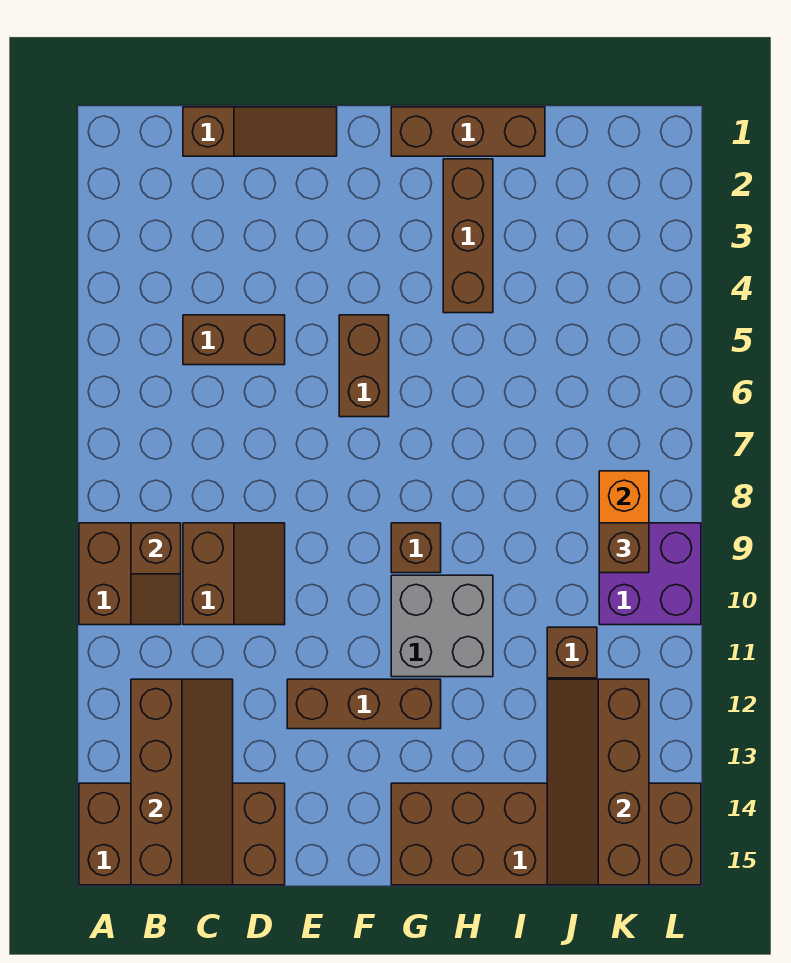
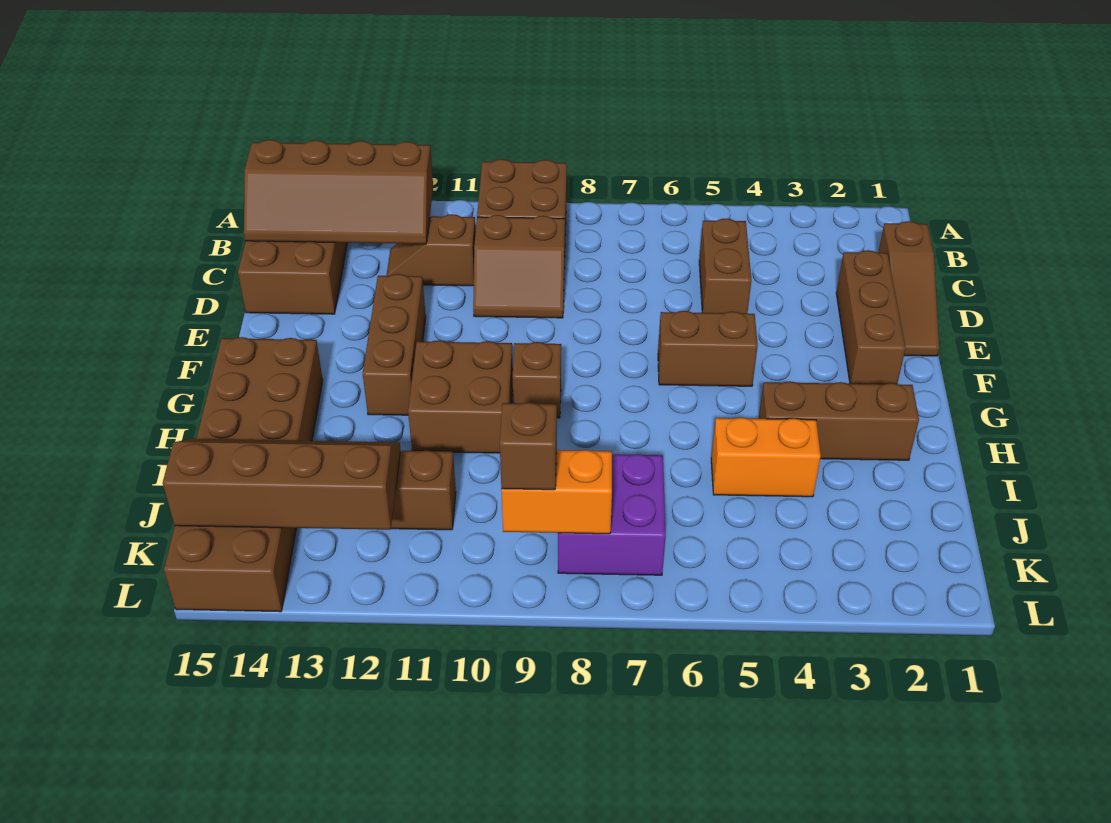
brown 1x2 slope [131,523,181,625] -> brown 1x2 slope moved to [386,214,476,286]
brown 1x3 brick [391,107,545,156] -> brown 1x3 brick moved to [836,250,906,384]
grey 2x2 brick [391,575,493,677] -> brown 2x2 brick [408,340,513,453]
none -> orange 1x2 brick [711,418,821,497]
purple 2x2 brick [599,523,701,625] -> purple 2x2 brick moved to [558,454,665,575]

